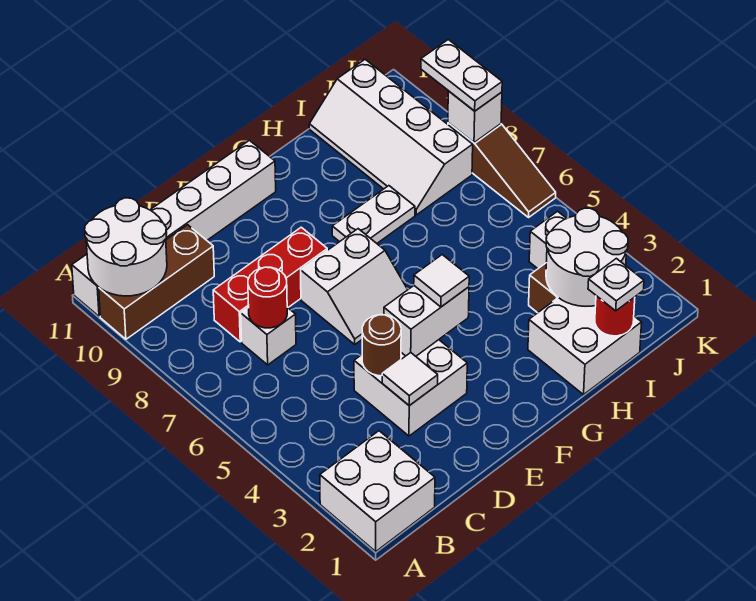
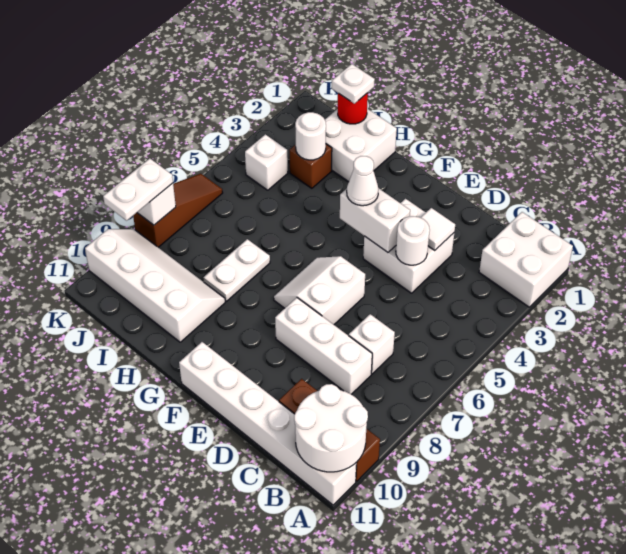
red 1x1 round brick [248,267,287,328] -> none
red 1x3 brick [213,227,327,342] -> white 1x3 brick [275,298,372,394]
brown 1x1 round brick [362,315,401,376] -> white 1x1 round brick [396,216,430,265]
white 2x2 slope [301,229,408,344] -> white 2x2 slope turned to [274,256,365,325]
white 1x1 tile [414,255,469,307] -> white 1x1 cone [347,156,378,206]
white 1x2 plate [332,186,415,243] -> white 1x2 plate turned to [203,239,270,301]
white 2x2 round brick [546,208,628,306] -> white 1x1 round brick [295,112,326,160]
white 2x4 slope [309,60,473,215] -> white 2x4 slope turned to [85,229,225,342]

